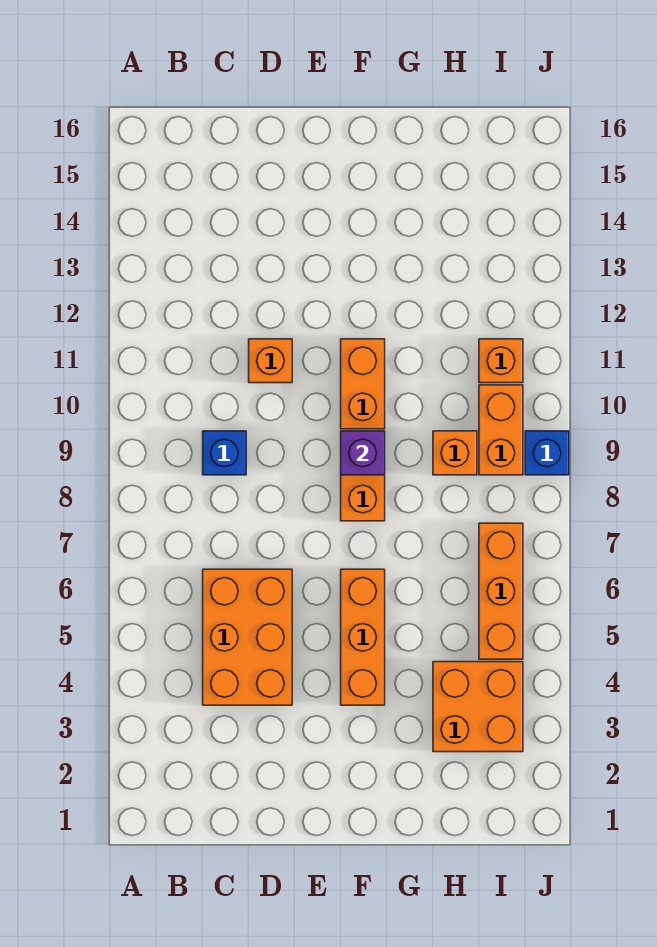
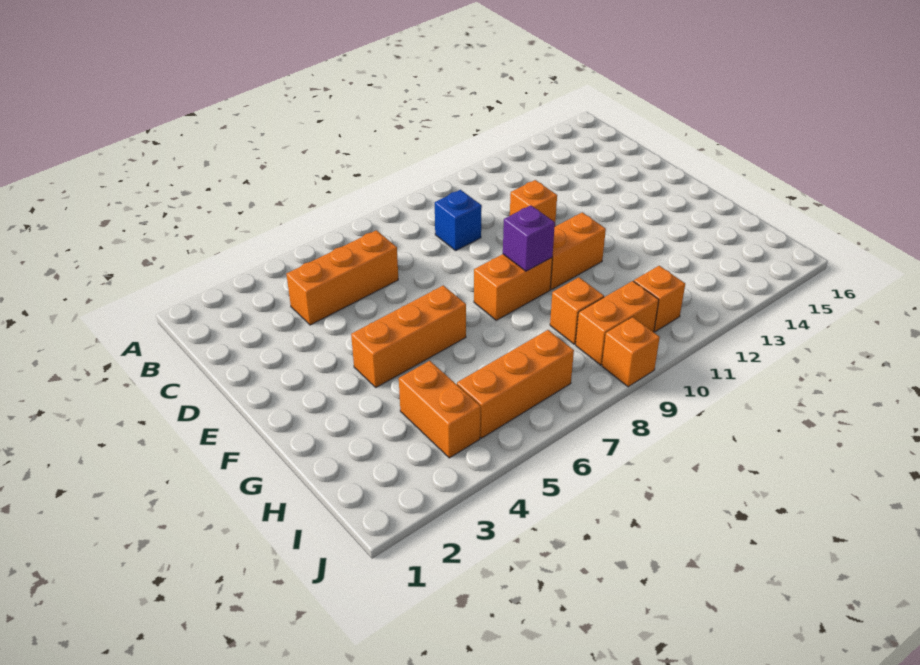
orange 2x3 brick [203,569,292,705] -> orange 1x3 brick [286,230,398,325]
orange 2x2 brick [433,662,523,752] -> orange 1x2 brick [399,361,481,458]
blue 1x1 brick [525,431,569,475] -> orange 1x1 brick [602,317,660,387]

